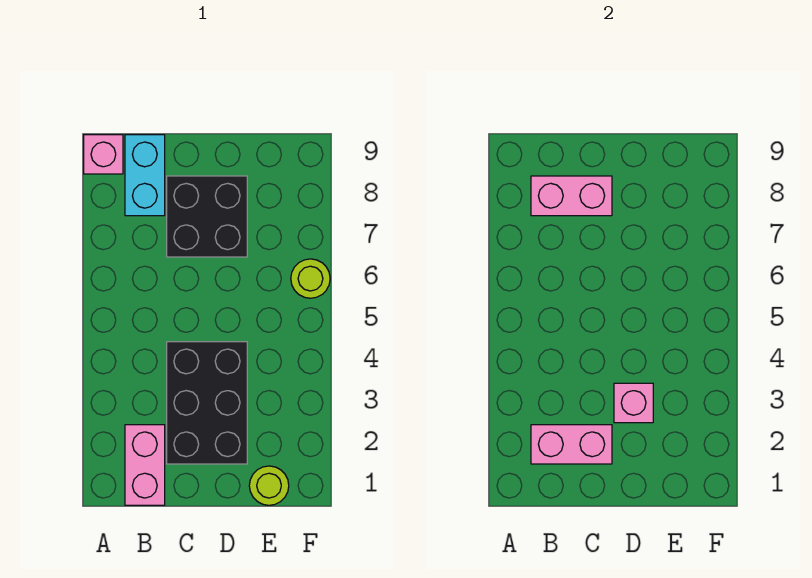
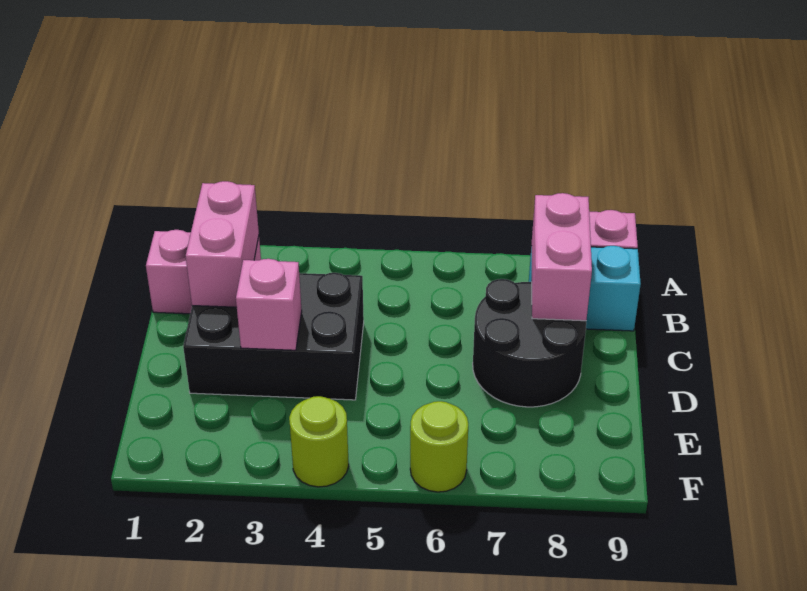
black 2x2 brick [167,176,247,257] -> black 2x2 round brick [473,279,586,407]
lime 1x1 round brick [249,466,289,505] -> lime 1x1 round brick moved to [289,396,349,487]

